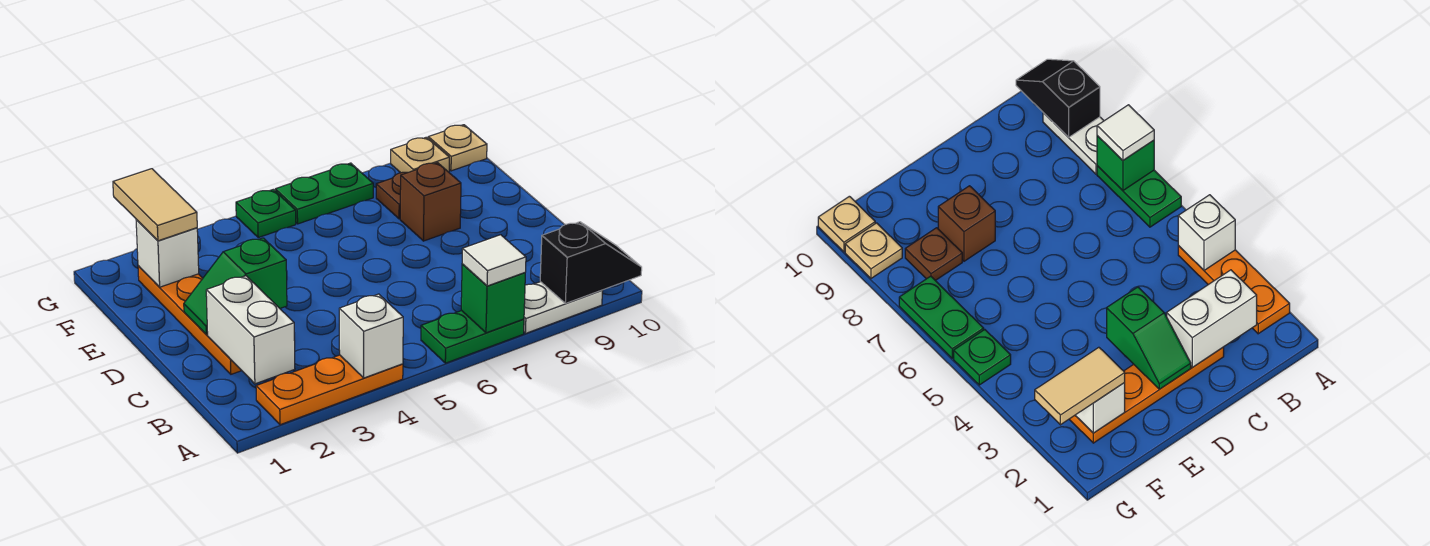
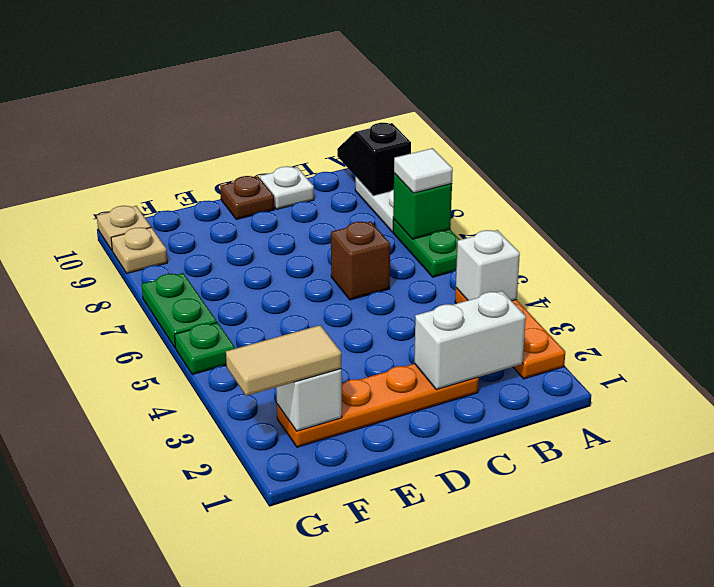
none -> white 1x1 plate [260,166,314,209]
green 1x2 slope [184,238,287,335] -> none
brown 1x1 brick [400,163,461,241] -> brown 1x1 brick moved to [331,222,390,300]
brown 1x1 plate [376,172,408,219] -> brown 1x1 plate moved to [220,176,274,219]

